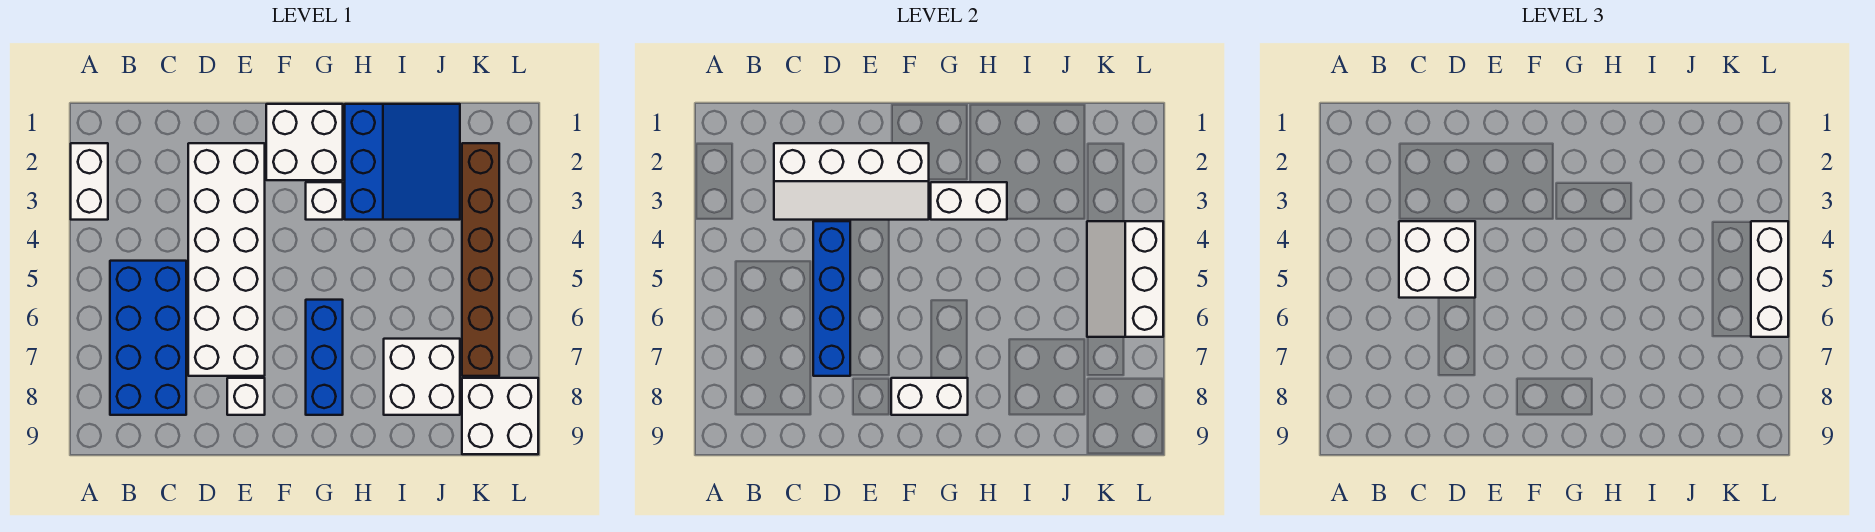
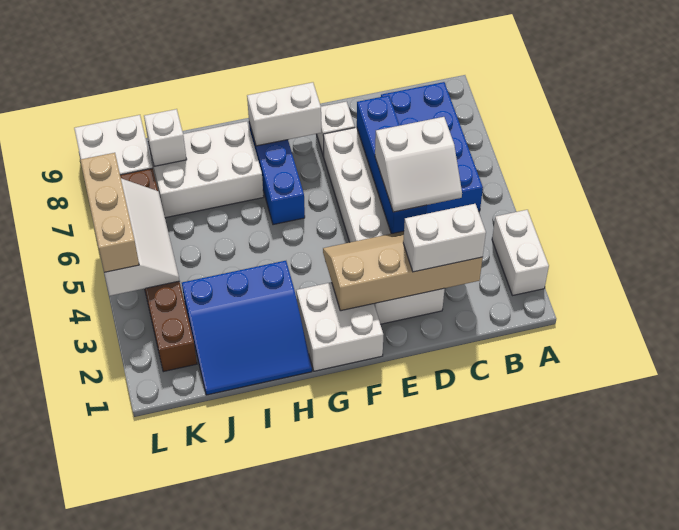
white 2x4 slope [774,143,929,220] -> tan 2x4 slope [323,231,483,311]
white 2x2 brick [1399,221,1475,298] -> white 2x2 slope [375,117,462,212]
white 1x1 brick [306,182,343,220] -> white 1x1 brick moved to [144,109,187,166]
white 1x2 brick [931,182,1007,220] -> white 1x2 brick moved to [403,204,486,272]
blue 3x3 slope [345,104,460,220] -> blue 3x3 slope turned to [182,261,312,395]
white 2x2 brick [384,339,460,415] -> white 2x3 brick [148,121,264,218]
white 1x3 brick [1751,221,1788,337] -> tan 1x3 brick [80,153,139,273]

